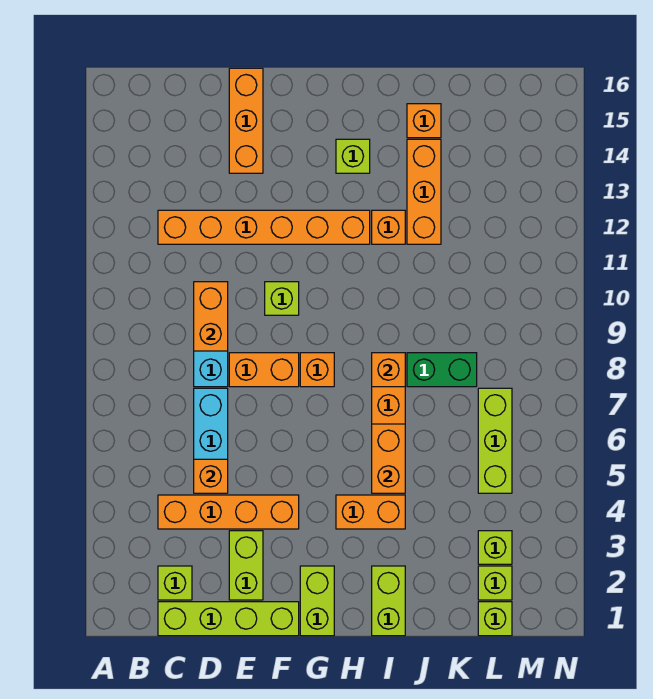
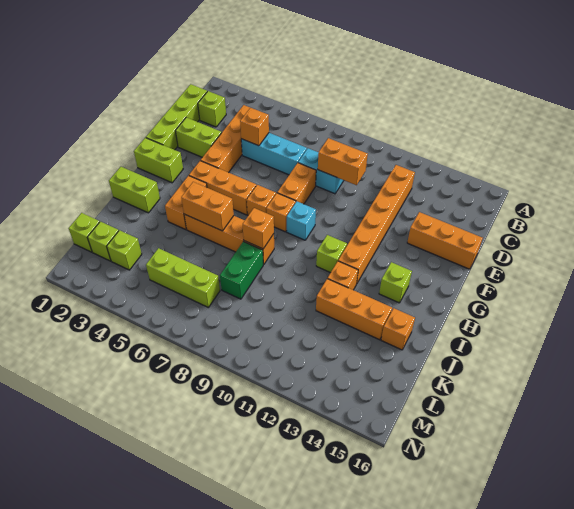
lime 1x1 brick [265,282,299,315] -> lime 1x1 brick moved to [316,235,347,273]
none -> orange 1x3 brick [189,161,256,215]
none -> orange 1x1 brick [247,185,276,215]
none -> cyan 1x1 brick [287,201,316,240]

